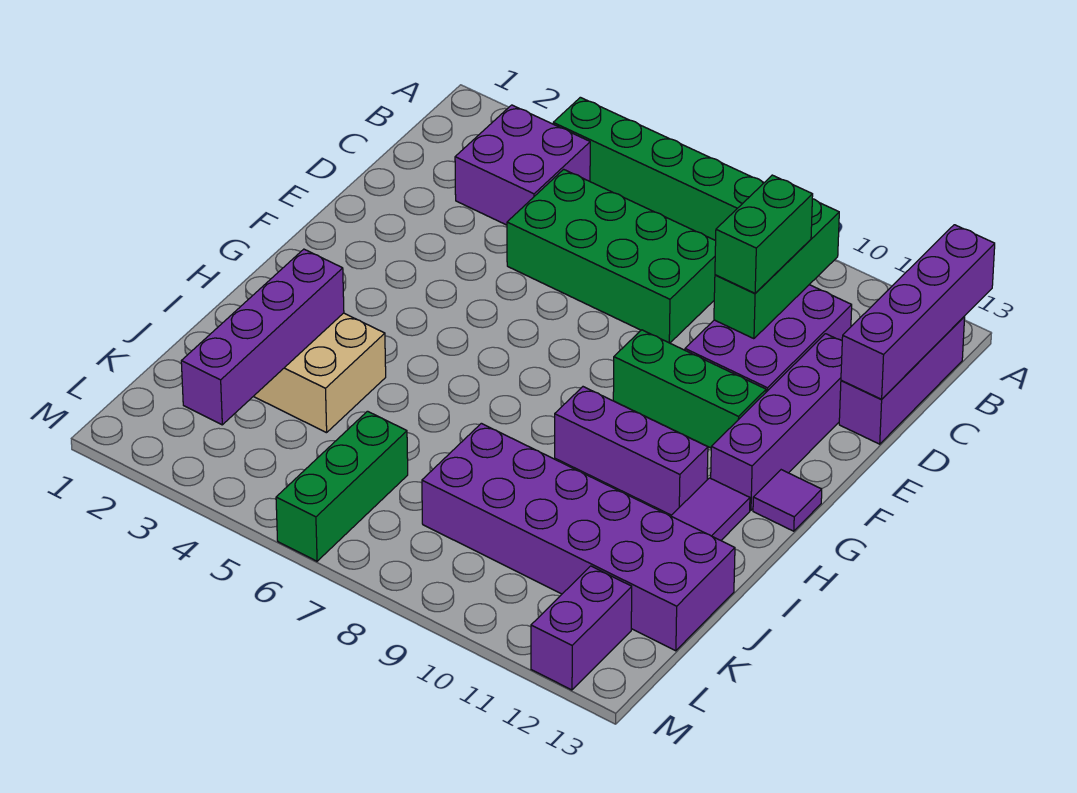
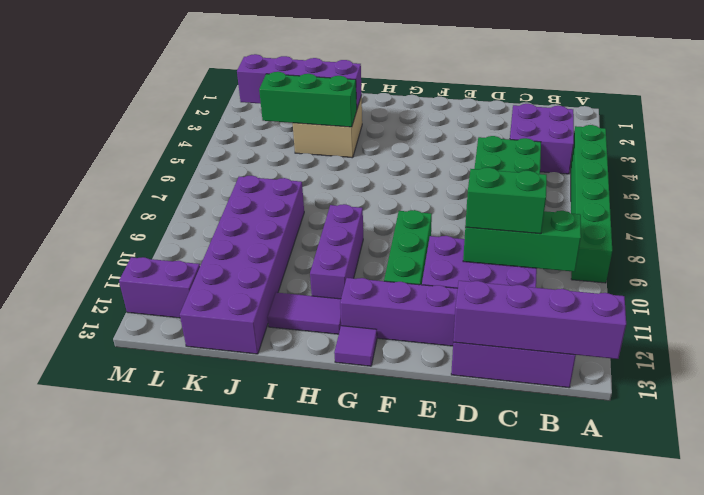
green 1x3 brick [276,411,408,561] -> green 1x3 brick moved to [259,72,357,127]

